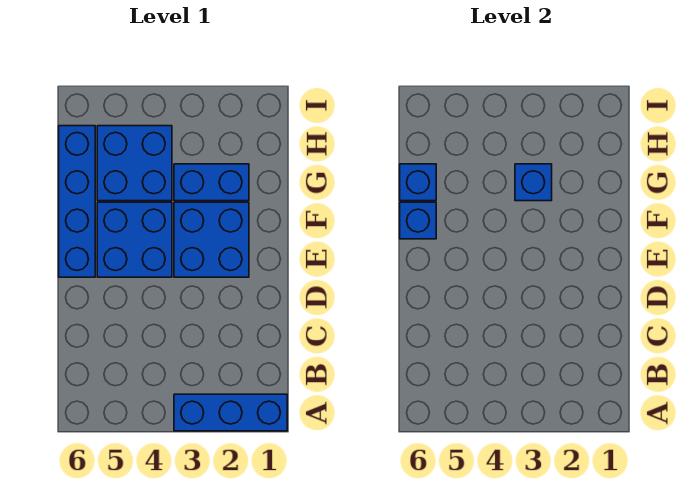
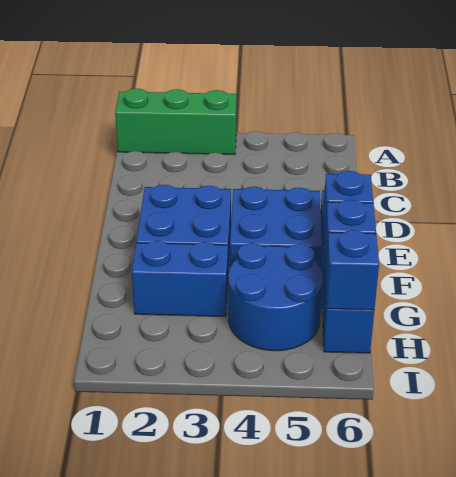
blue 1x3 brick [174,394,287,431] -> green 1x3 brick [115,89,237,155]
blue 1x1 brick [515,164,552,201] -> blue 1x1 brick moved to [325,230,379,310]
blue 2x2 brick [97,126,172,201] -> blue 2x2 round brick [228,243,323,351]

